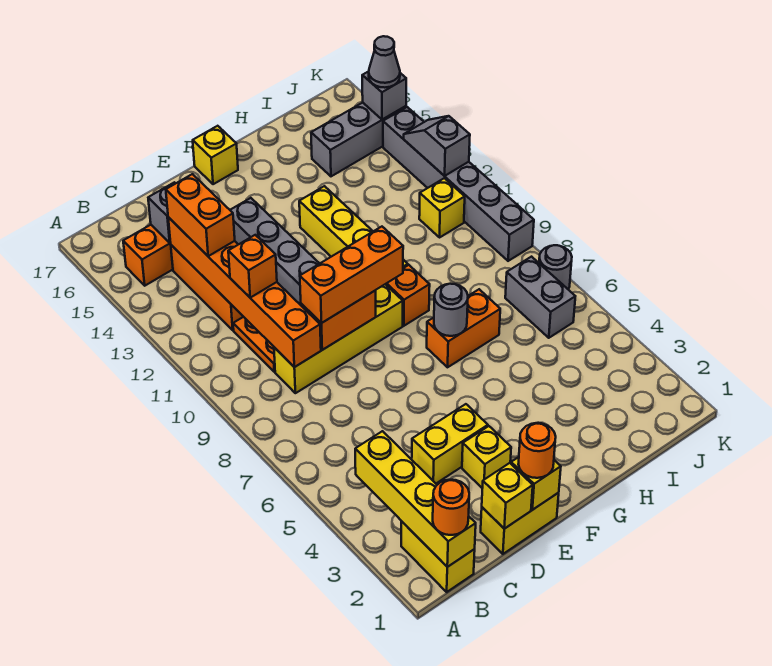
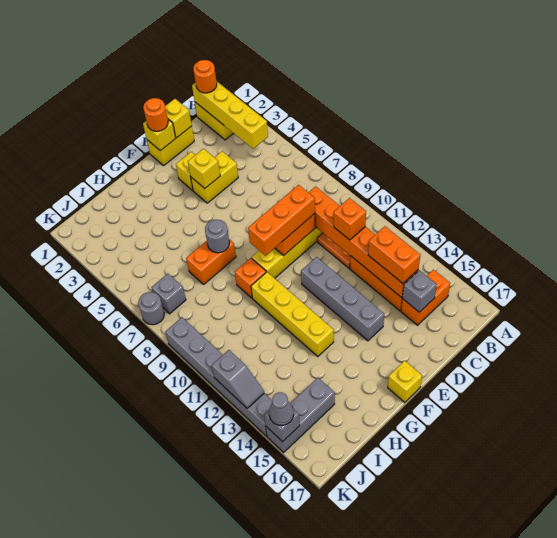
grey 1x2 brick [505,257,575,338] -> grey 1x1 brick [152,274,186,314]
yellow 1x1 brick [419,178,465,237] -> yellow 1x1 brick moved to [188,149,220,188]

